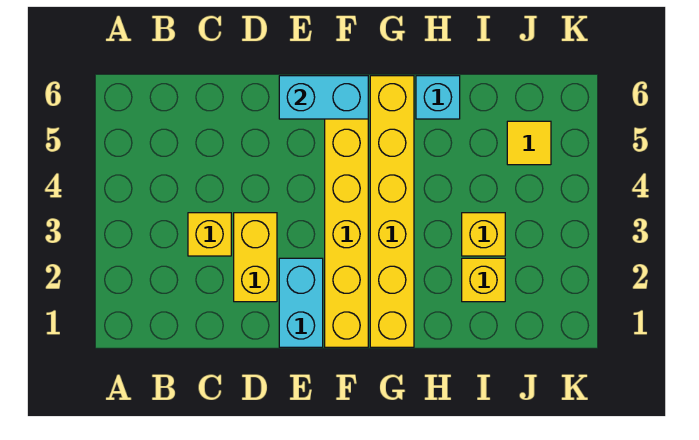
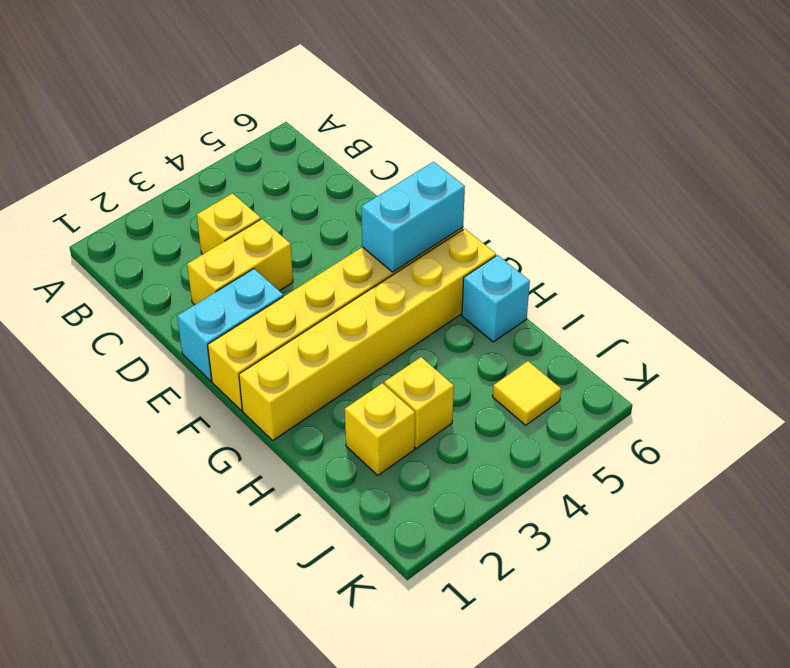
cyan 1x2 brick [279,76,368,119] -> cyan 1x2 brick turned to [361,162,465,272]

